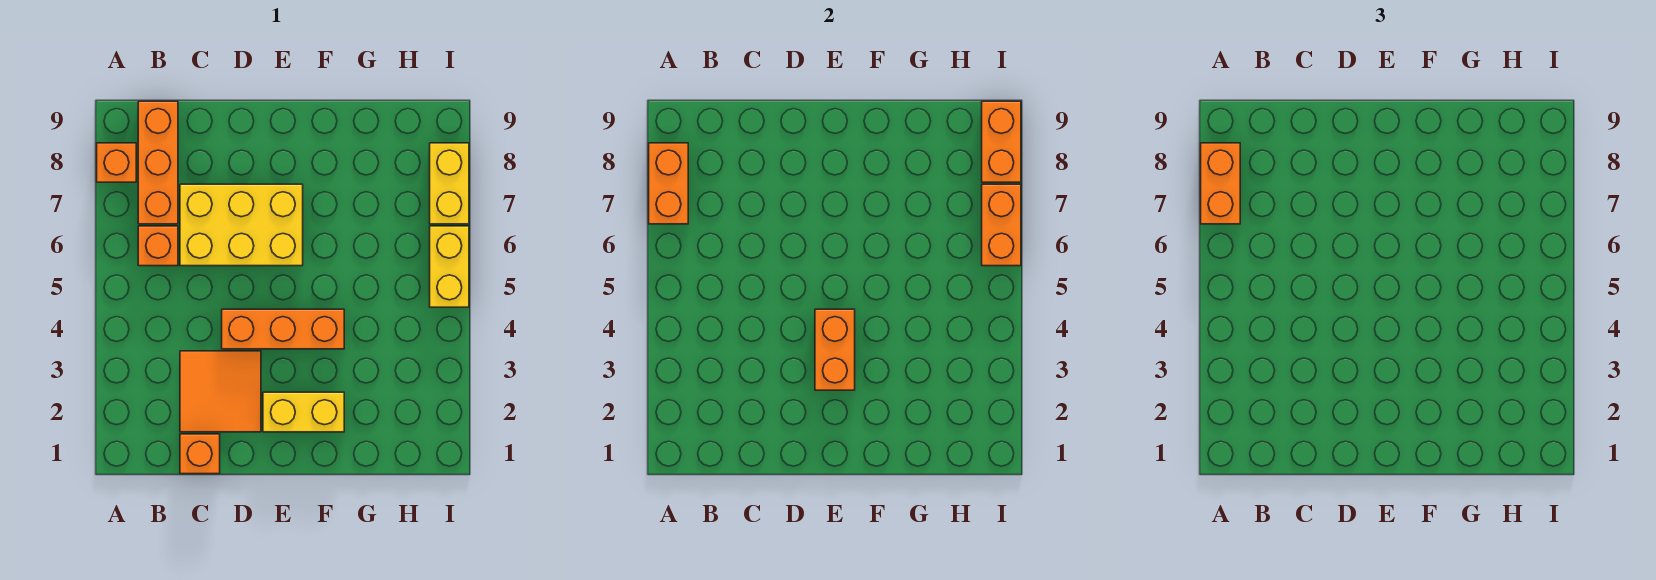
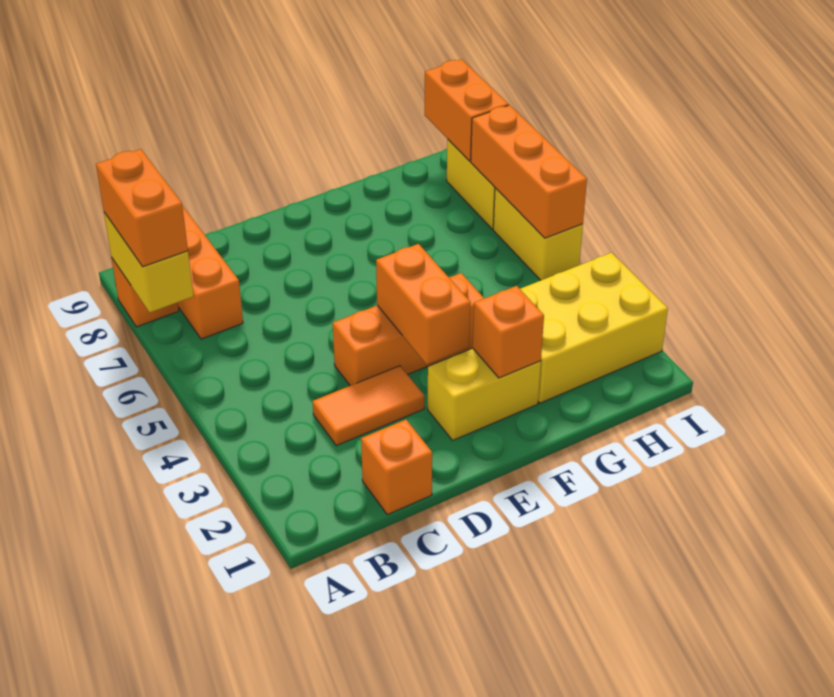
orange 1x2 brick [649,143,688,224] -> yellow 1x2 brick [104,212,193,312]
orange 1x1 brick [138,226,178,266] -> orange 1x1 brick moved to [473,286,544,378]
orange 2x2 tile [180,351,261,432] -> orange 1x2 tile [313,366,424,446]
yellow 2x3 brick [180,184,303,266] -> yellow 2x3 brick moved to [520,253,668,403]
orange 1x2 brick [982,184,1021,266] -> orange 1x3 brick [471,105,587,238]

